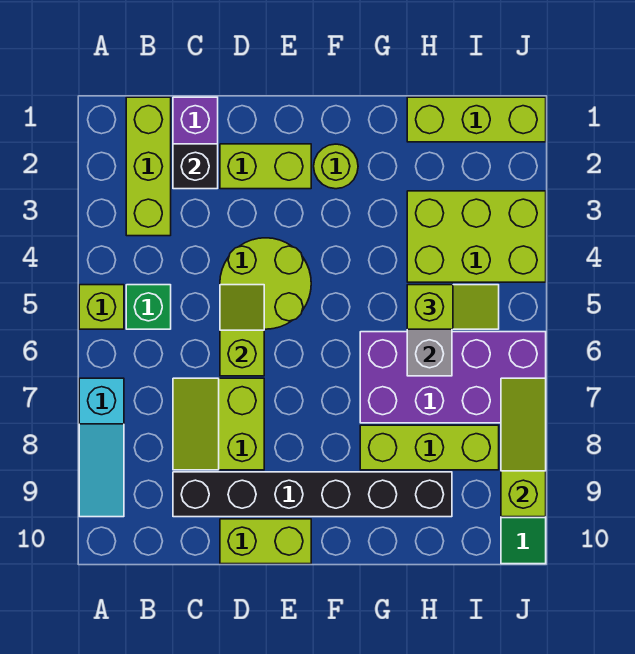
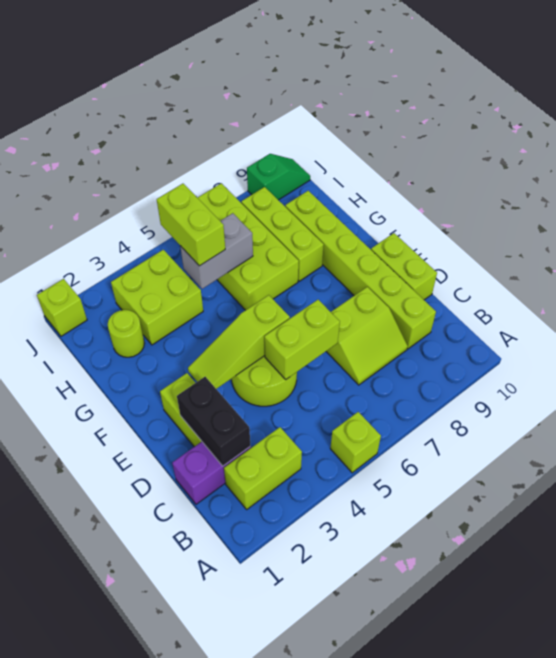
cyan 1x3 slope [79,378,124,517] -> none
lime 1x3 brick [126,97,171,236] -> lime 1x2 brick [224,427,302,509]
green 1x1 brick [126,285,171,329] -> none
black 1x1 brick [173,144,218,189] -> black 1x2 brick [177,377,250,466]
black 1x6 brick [173,472,452,517] -> lime 1x6 brick [285,191,436,349]
lime 1x2 slope [220,285,264,376] -> lime 1x2 brick [264,300,340,379]
lime 1x1 round brick [314,144,358,189] -> lime 1x1 round brick moved to [108,310,145,357]
purple 2x4 brick [360,332,546,423] -> lime 2x4 brick [198,183,299,310]
lime 1x3 brick [407,97,546,142] -> lime 1x1 brick [37,279,87,336]
lime 2x3 brick [407,191,546,282] -> lime 2x2 brick [111,250,203,345]
lime 1x2 slope [407,285,499,329] -> lime 1x2 brick [157,184,225,266]
lime 1x3 slope [501,378,546,517] -> lime 1x3 slope moved to [188,295,290,389]

